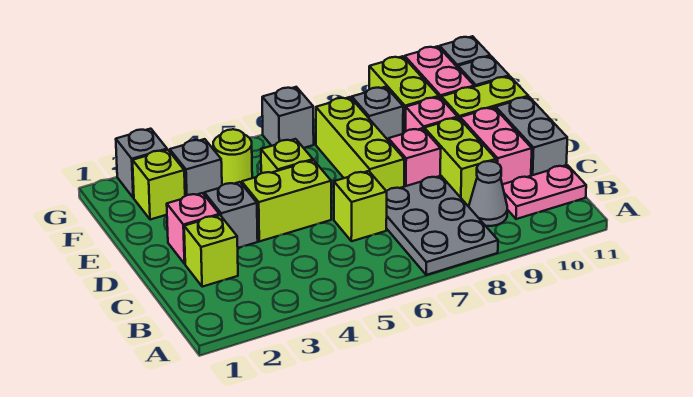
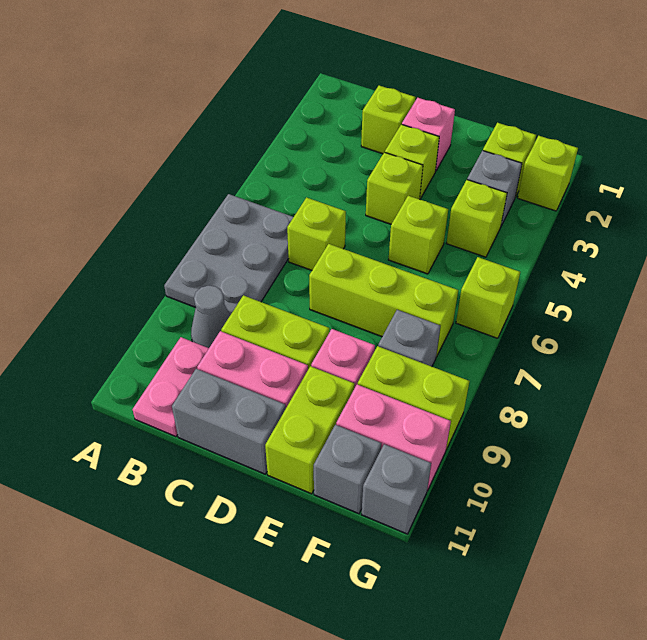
grey 2x3 plate [386,176,498,275] -> grey 2x3 plate turned to [164,194,293,315]
grey 1x1 brick [204,182,258,248] -> lime 1x1 brick [385,124,439,199]
lime 1x2 brick [242,160,331,241] -> lime 1x1 brick [366,152,423,224]
pink 1x1 brick [388,128,441,187] -> none
lime 1x1 round brick [213,129,252,185] -> lime 1x1 brick [447,180,507,257]
grey 1x1 brick [116,129,167,198] -> lime 1x1 brick [518,136,578,211]
grey 1x1 brick [262,87,314,148] -> lime 1x1 brick [456,257,520,338]

